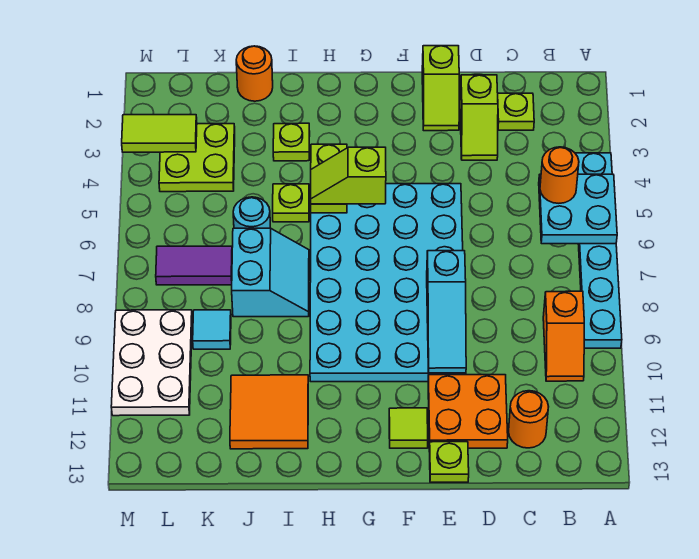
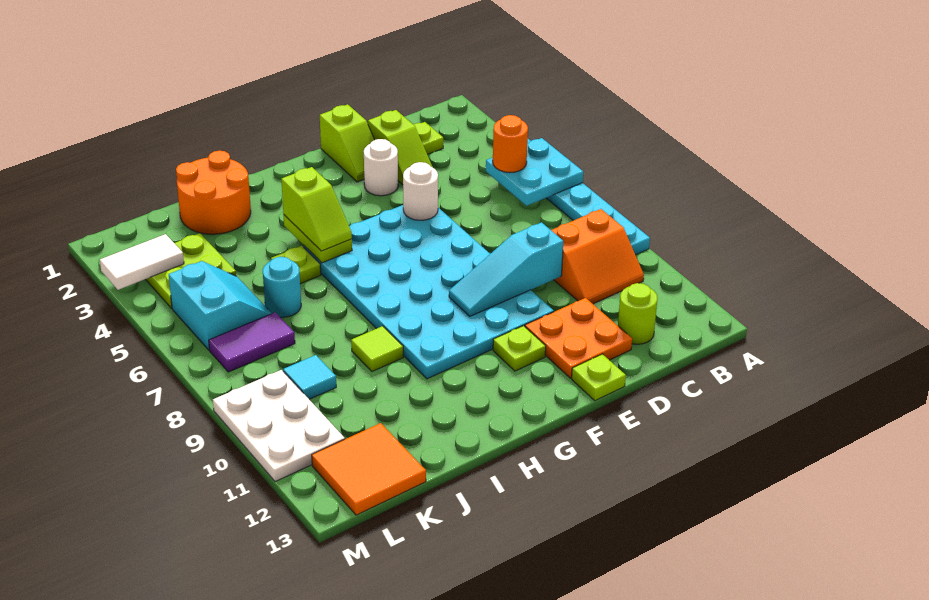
orange 1x2 slope [543,291,584,381] -> orange 2x2 slope [551,209,644,304]
orange 1x1 round brick [509,391,549,448] -> lime 1x1 round brick [618,283,658,344]
none -> white 1x1 round brick [364,139,398,196]
none -> white 1x1 round brick [403,162,438,220]
cyan 1x3 slope [427,251,466,373] -> cyan 1x3 slope turned to [449,222,563,316]
lime 1x1 tile [389,408,428,448] -> lime 1x1 tile moved to [351,326,403,371]
lime 1x2 slope [311,147,386,204] -> lime 1x2 slope turned to [281,167,352,251]
lime 1x1 plate [273,123,310,161] -> lime 1x1 plate moved to [493,326,546,371]
cyan 2x2 slope [232,228,309,317] -> cyan 2x2 slope moved to [169,261,272,350]
orange 2x2 tile [230,375,308,449] -> orange 2x2 tile moved to [312,423,426,515]
orange 1x1 round brick [236,46,273,101] -> orange 2x2 round brick [176,151,251,234]
lime 1x2 tile [122,115,197,152] -> white 1x2 tile [100,234,184,290]

